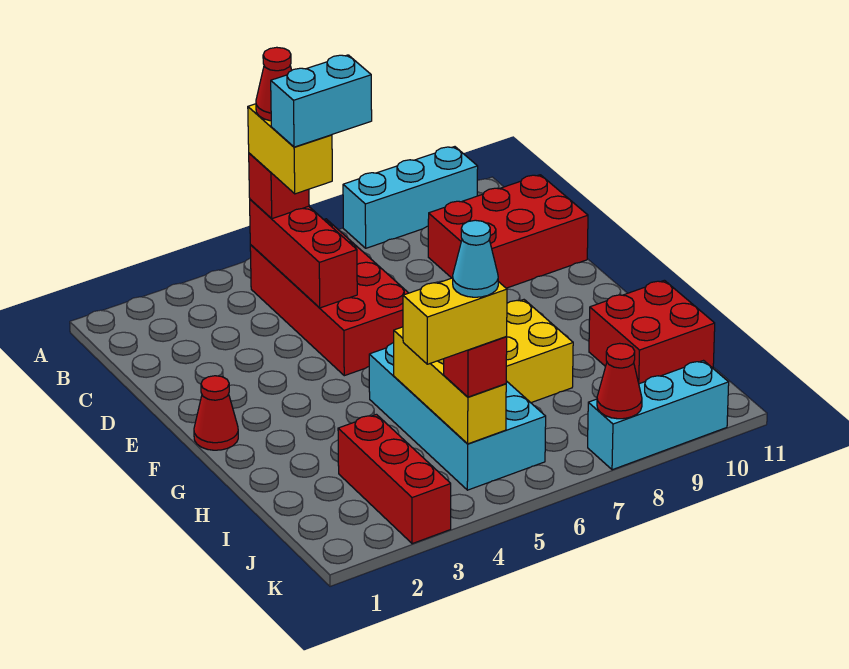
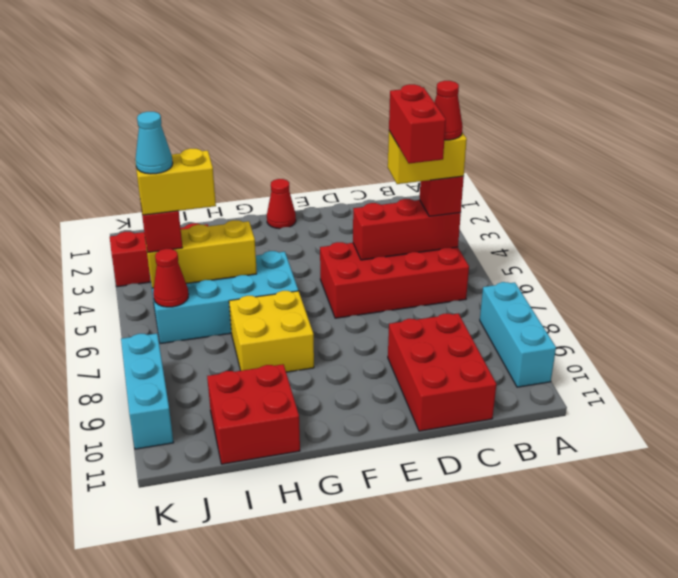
cyan 1x2 brick [271,55,372,147] -> red 1x2 brick [389,84,446,164]
yellow 1x2 brick [403,278,507,364] -> yellow 1x2 brick turned to [135,148,216,215]
red 1x1 cone [597,343,642,419] -> red 1x1 cone moved to [153,249,189,307]

